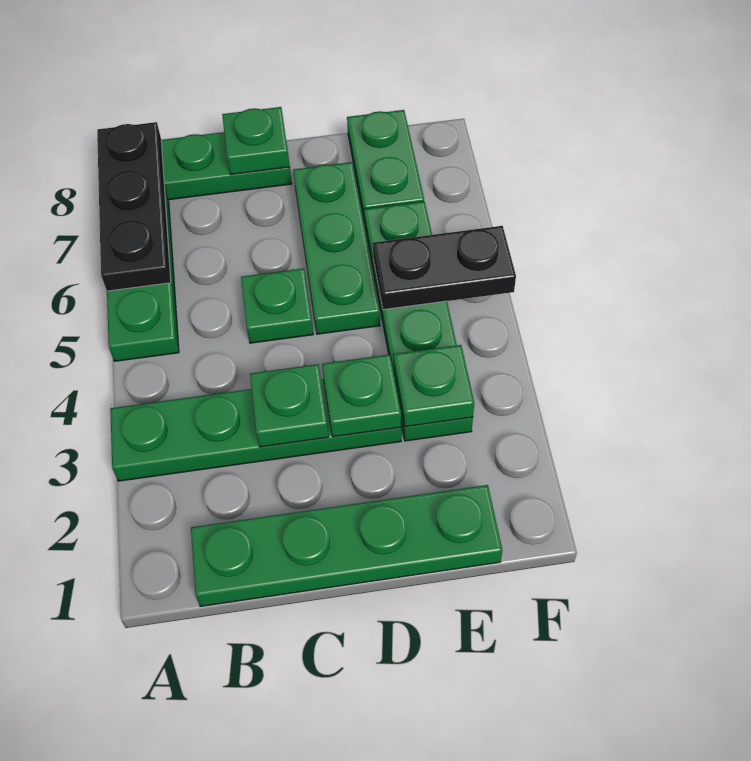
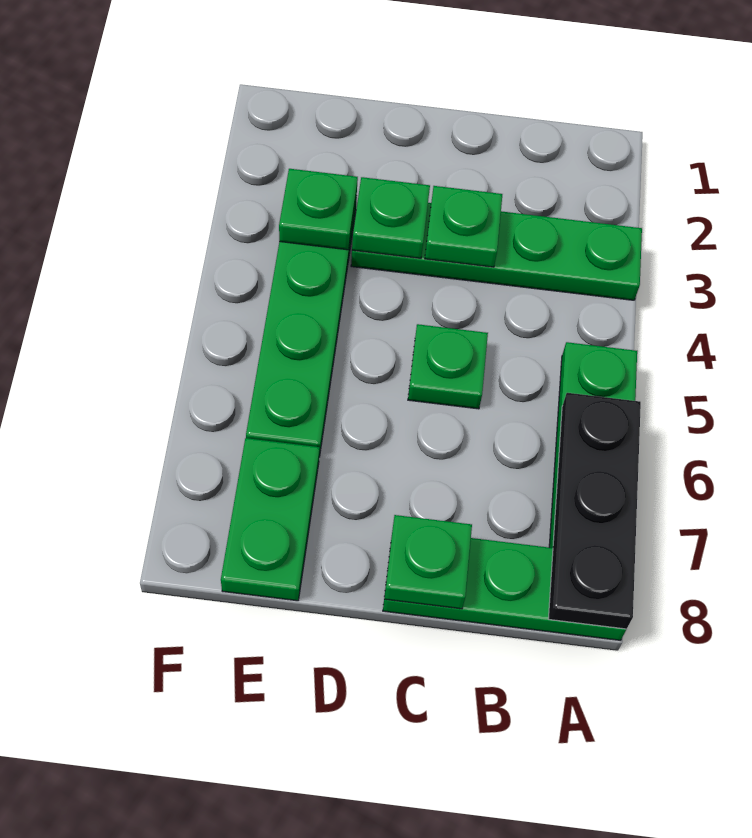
green 1x4 plate [191,485,502,606] -> none
green 1x3 plate [293,162,380,334] -> none
black 1x2 plate [373,226,516,310] -> none

